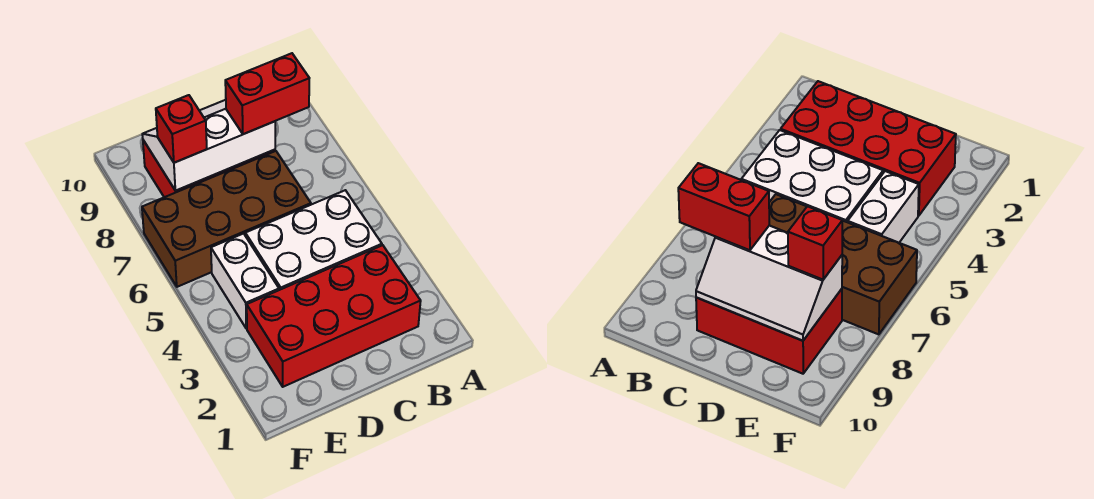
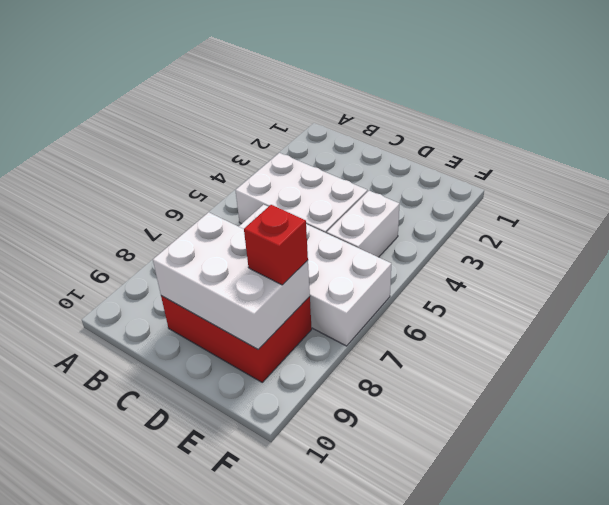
red 2x4 brick [247,245,421,387] -> none
red 1x2 brick [225,53,309,134] -> none
brown 2x4 brick [142,151,311,287] -> white 2x4 brick [239,205,391,346]
white 2x3 slope [142,100,275,191] -> white 2x3 brick [153,212,310,349]

